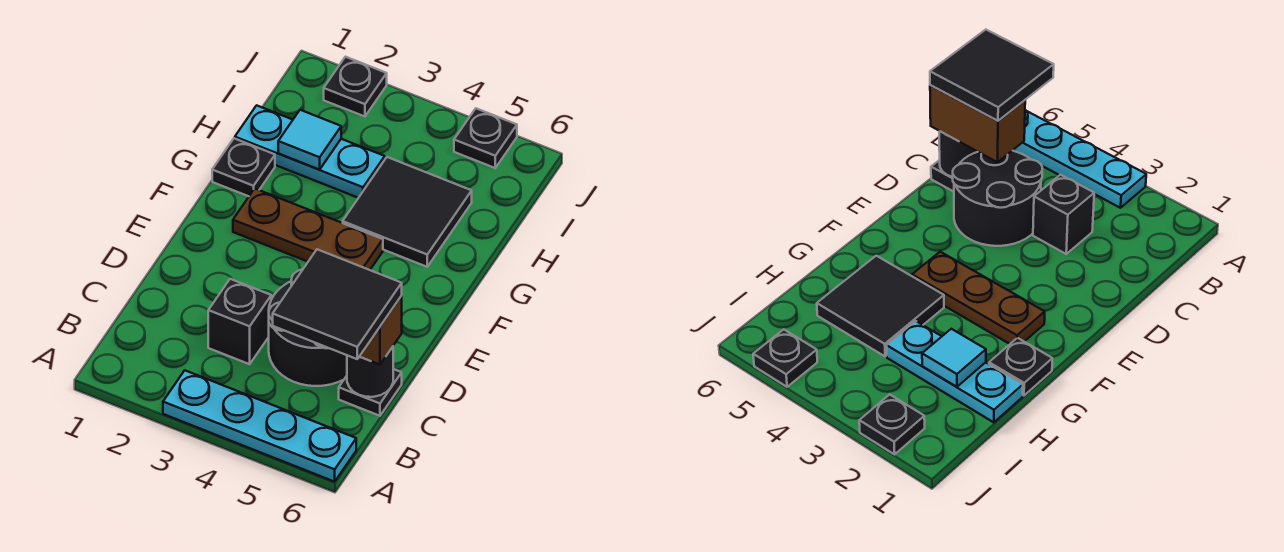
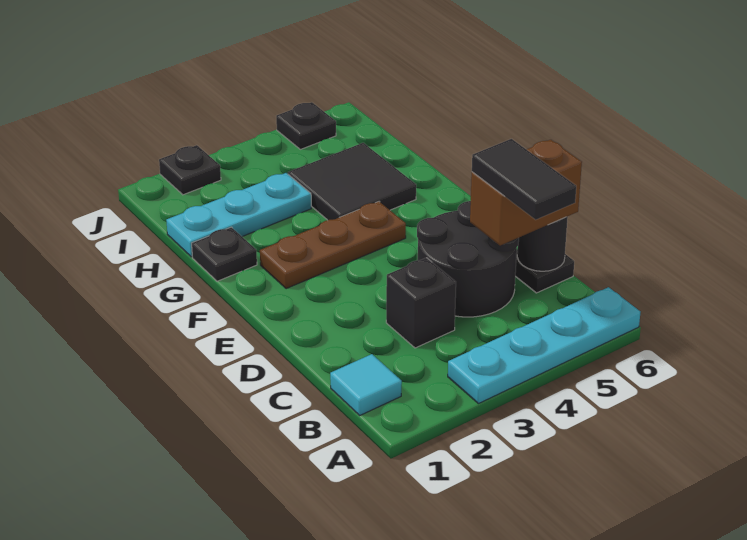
black 2x2 tile [273,249,402,359] -> black 1x2 tile [472,139,576,220]
cyan 1x1 tile [278,110,341,170] -> cyan 1x1 tile moved to [330,354,402,415]

